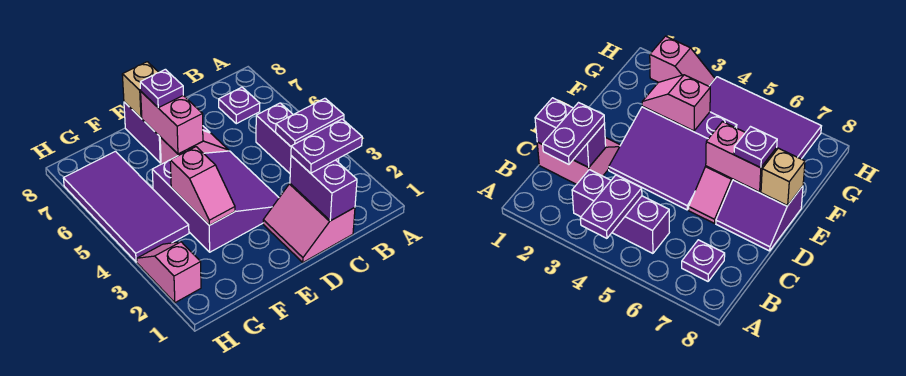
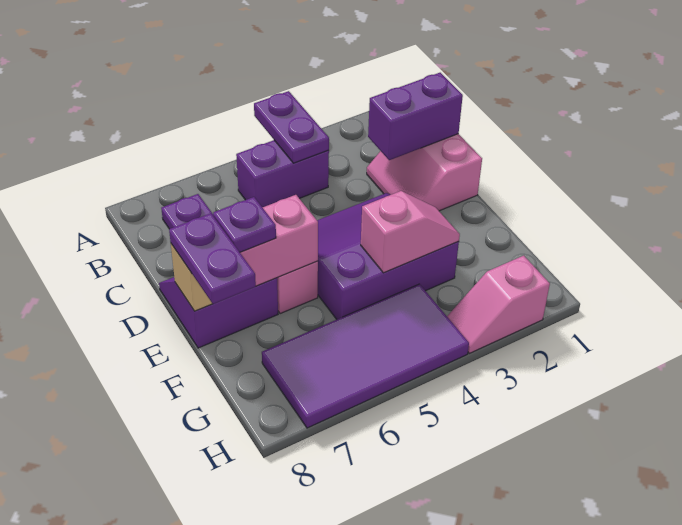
purple 1x2 plate [291,119,362,173] -> purple 1x2 plate moved to [169,213,256,304]
purple 1x3 brick [256,103,339,173] -> purple 1x2 brick [236,140,329,207]
pink 2x2 slope [263,184,355,262] -> pink 2x2 slope turned to [367,134,482,211]

